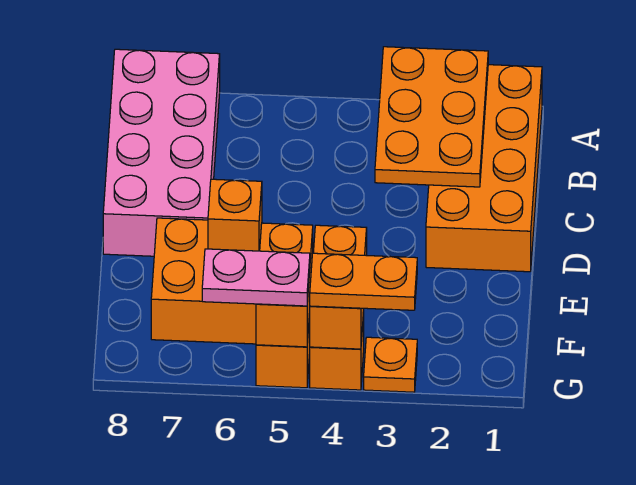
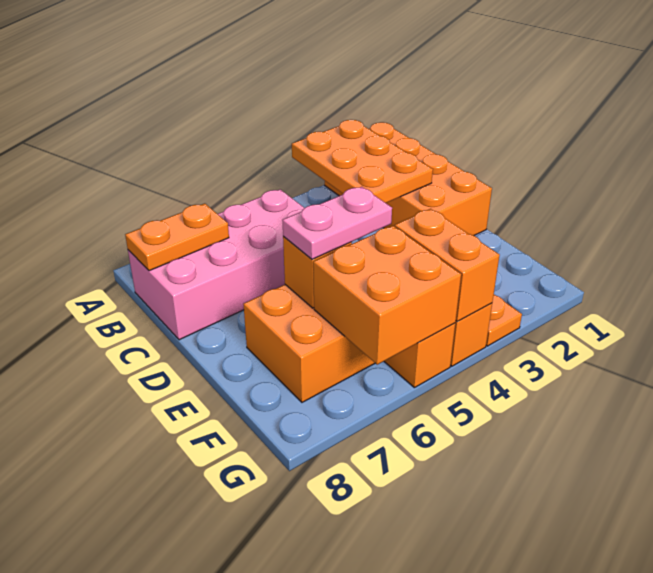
pink 2x4 brick [103,49,220,256] -> pink 2x4 brick turned to [128,189,304,340]
orange 1x2 brick [256,223,313,347] -> orange 2x2 brick [313,226,461,365]
orange 1x2 plate [310,253,417,310] -> orange 1x2 plate moved to [125,204,229,271]
pink 1x2 plate [202,249,310,306] -> pink 1x2 plate moved to [282,187,392,259]

